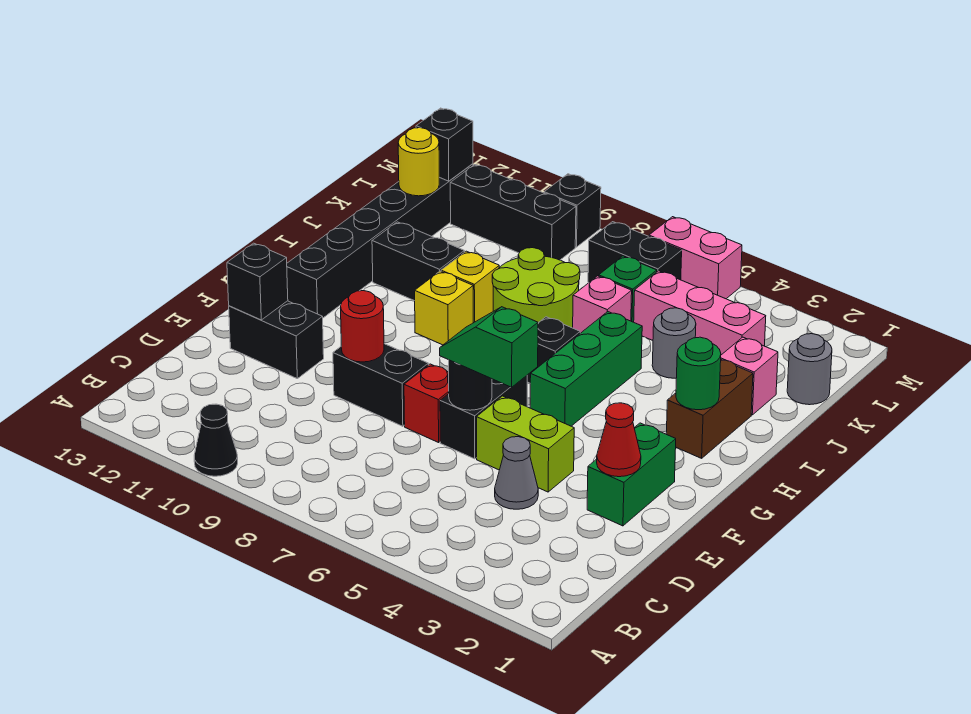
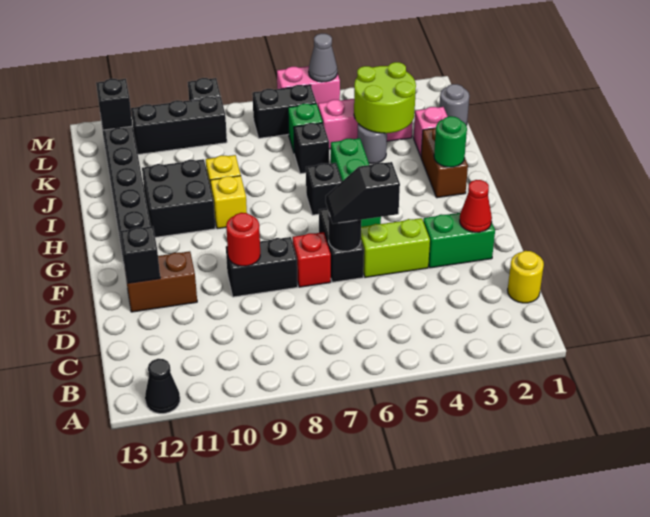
black 1x1 cone [194,404,238,476] -> black 1x1 cone moved to [145,359,180,414]
grey 1x1 cone [495,437,538,509] -> grey 1x1 cone moved to [309,33,337,82]
green 1x2 brick [587,423,676,526] -> green 1x2 brick turned to [423,213,495,268]
green 1x2 slope [440,307,538,387] -> black 1x2 slope [326,162,400,224]
black 1x2 brick [229,301,324,379] -> brown 1x2 brick [125,251,197,312]
lime 2x2 round brick [492,248,580,328] -> lime 2x2 round brick moved to [354,62,416,133]
black 1x2 brick [372,222,464,301] -> black 2x2 brick [142,159,215,237]
pink 1x1 brick [573,276,632,333] -> black 1x1 brick [294,123,329,174]
yellow 1x1 round brick [398,128,439,196] -> yellow 1x1 round brick moved to [508,251,544,303]

